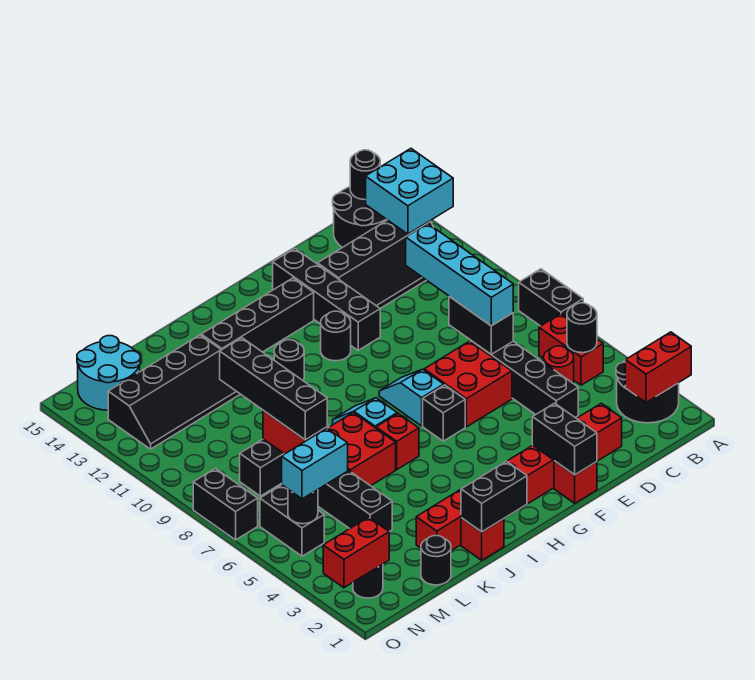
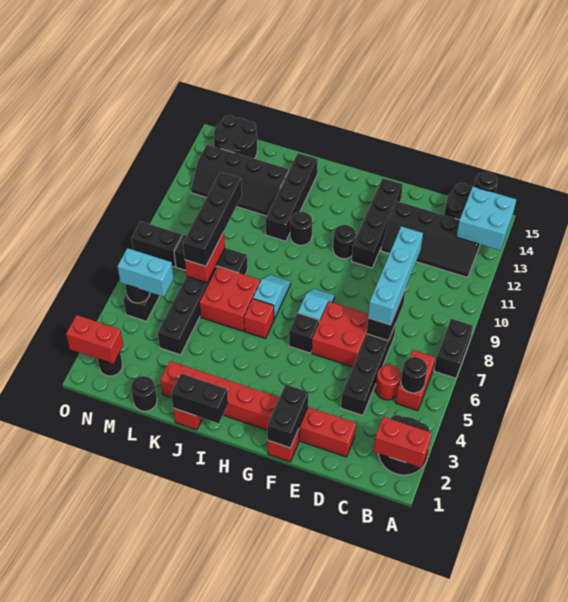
black 1x4 brick [201,278,314,352] -> black 1x4 brick turned to [265,153,318,241]
cyan 2x2 round brick [77,336,140,410] -> black 2x2 round brick [214,115,257,159]
black 1x2 brick [193,468,258,540] -> black 1x2 brick turned to [131,221,182,267]

